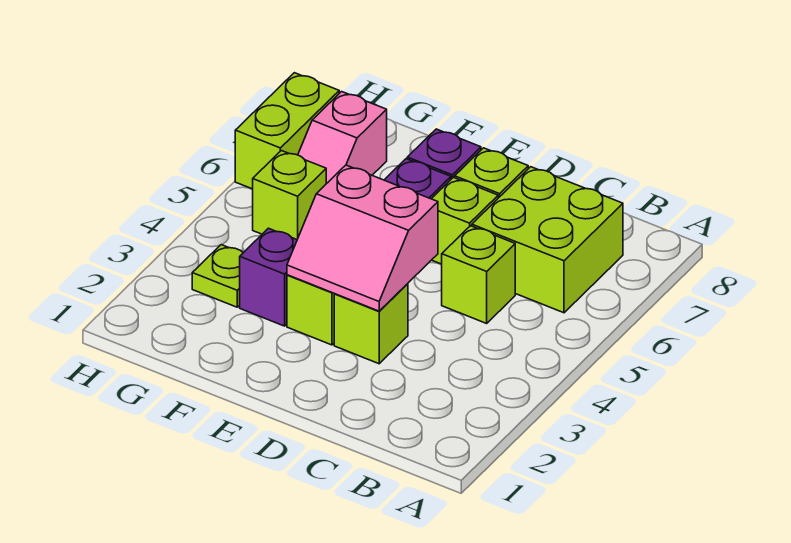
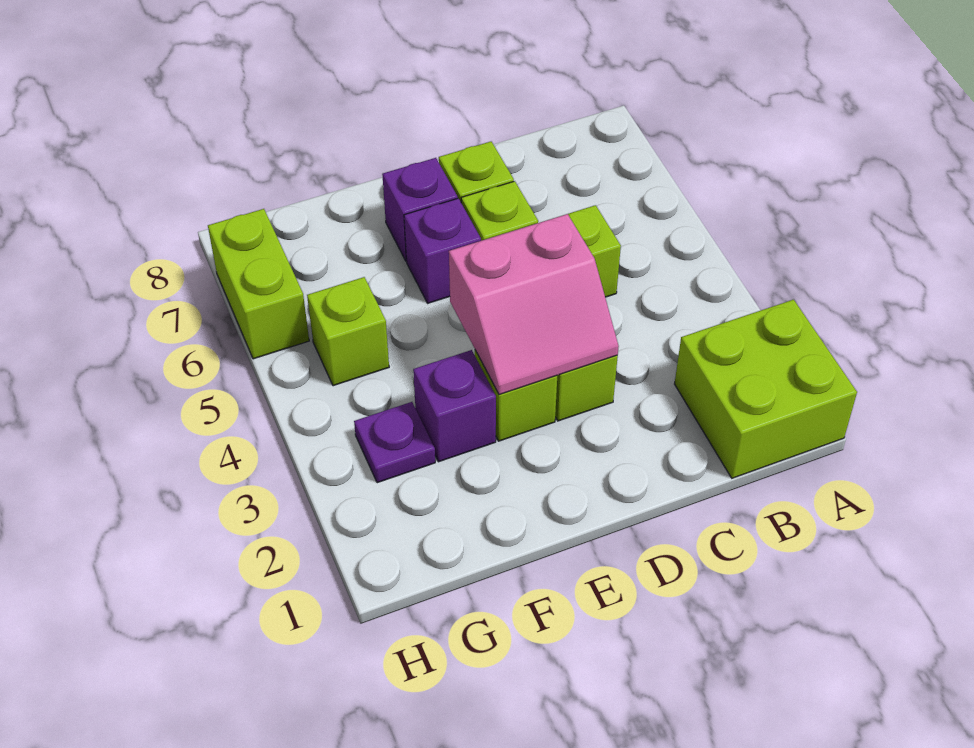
lime 2x2 brick [472,167,623,313] -> lime 2x2 brick moved to [675,300,857,478]
lime 1x1 plate [192,245,243,307] -> purple 1x1 plate [354,402,435,483]
pink 1x2 slope [298,92,387,184] -> none

